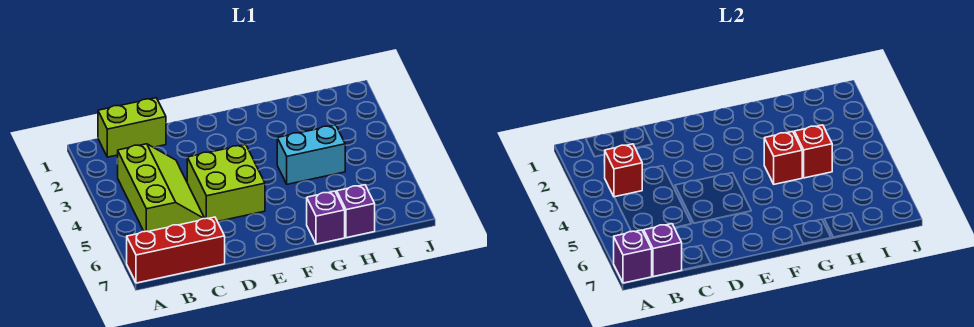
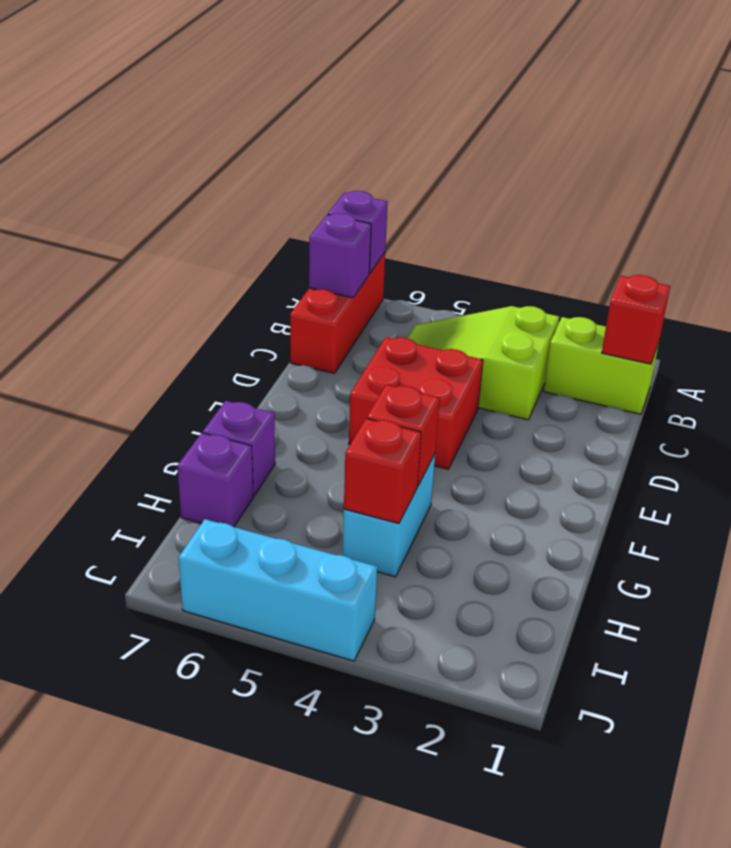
lime 1x2 brick [98,98,166,157] -> lime 1x2 brick turned to [544,317,659,414]
lime 2x3 slope [117,144,205,232] -> lime 2x3 slope turned to [408,306,559,420]
red 1x1 brick [604,144,642,197] -> red 1x1 brick moved to [602,275,670,364]
lime 2x2 brick [187,144,265,221] -> red 2x2 brick [349,337,483,469]
none -> cyan 1x3 brick [179,519,377,661]

